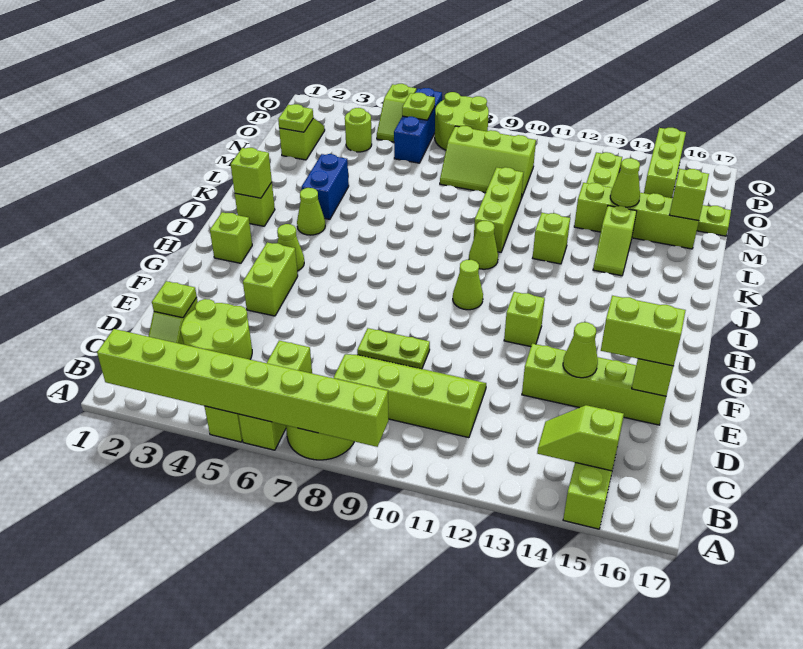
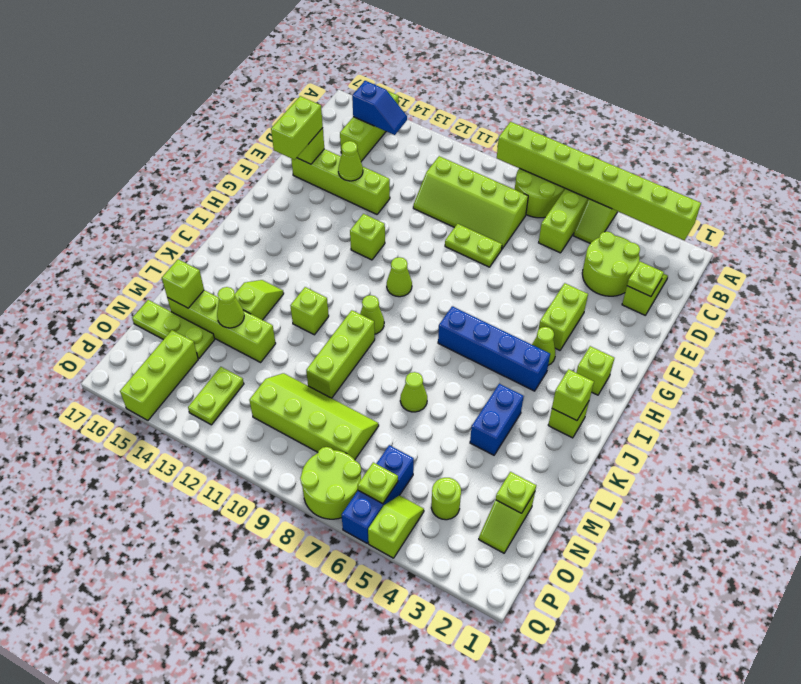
lime 1x2 slope [537,405,624,471] -> blue 1x2 slope [352,81,407,135]
lime 1x2 brick [601,296,686,366] -> lime 1x2 brick turned to [271,96,323,160]
none -> blue 1x4 brick [438,306,550,391]
lime 1x1 cone [297,188,325,235] -> lime 1x1 cone moved to [400,372,427,412]
lime 2x3 slope [440,126,536,198] -> lime 2x4 slope [249,373,379,460]

